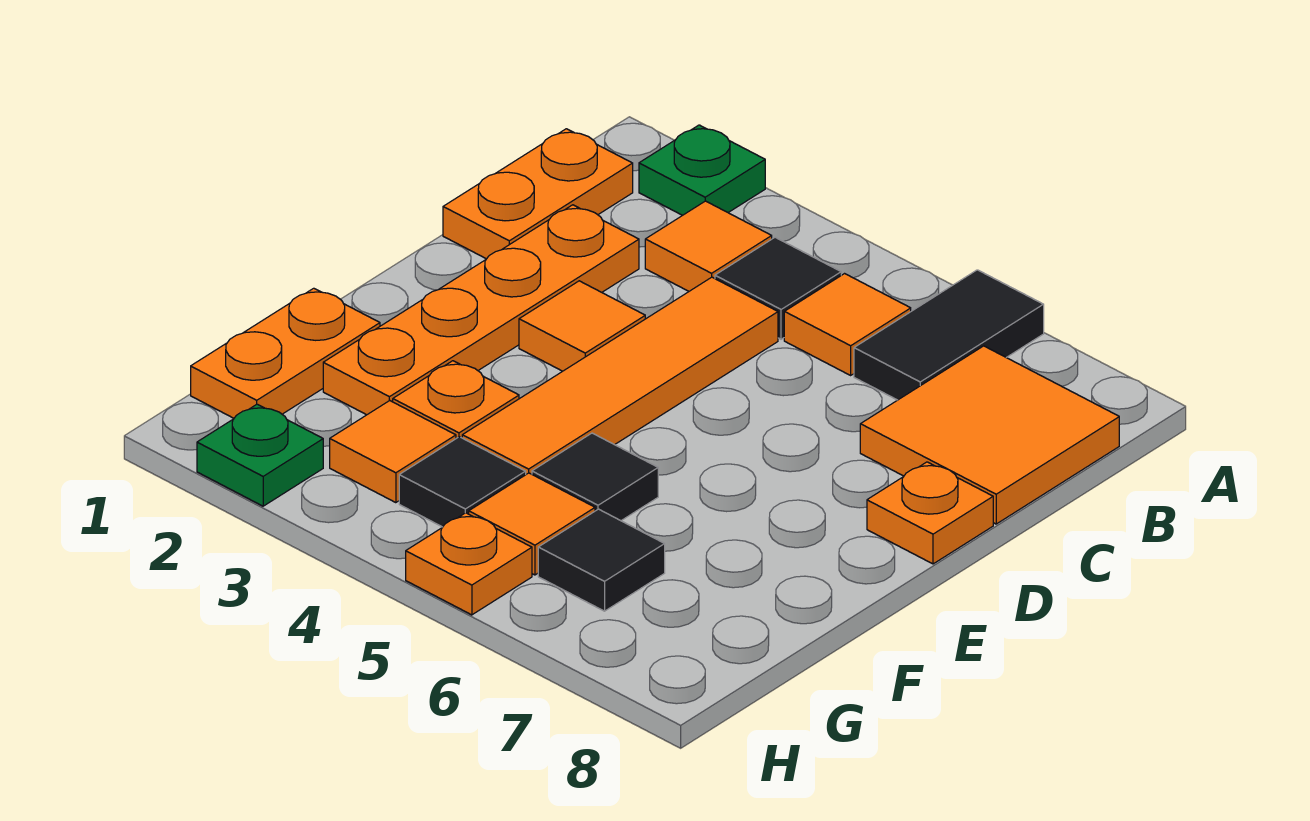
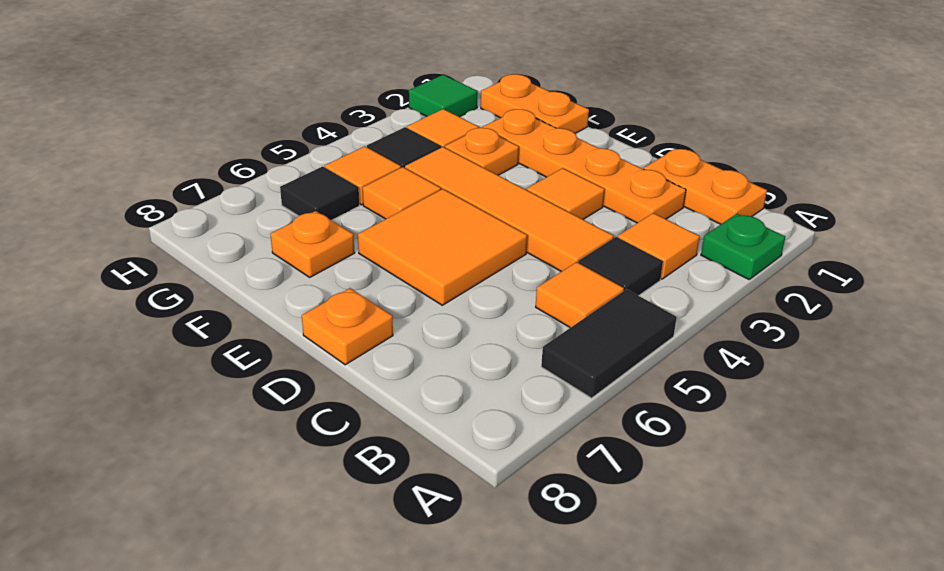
black 1x2 tile [854,270,1044,400] -> black 1x2 tile turned to [541,289,677,398]
orange 2x2 tile [860,346,1119,524] -> orange 2x2 tile moved to [358,189,527,305]
black 1x1 tile [532,433,658,521] -> orange 1x1 tile [363,167,441,219]
green 1x1 plate [197,404,323,506] -> green 1x1 tile [409,75,478,117]
orange 1x1 plate [406,513,532,615] -> orange 1x1 plate moved to [271,211,355,277]

